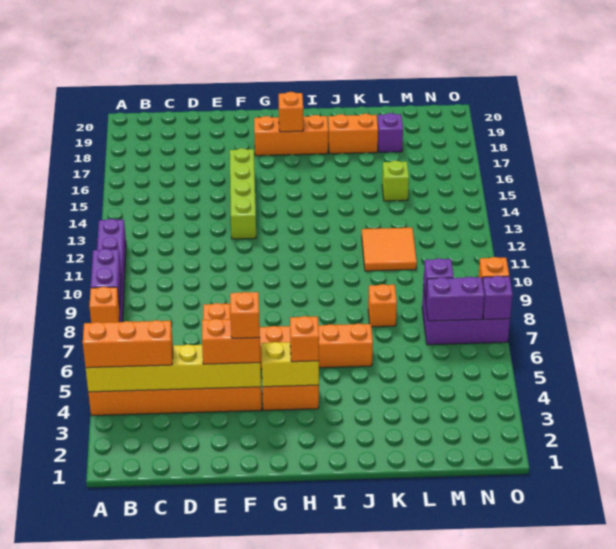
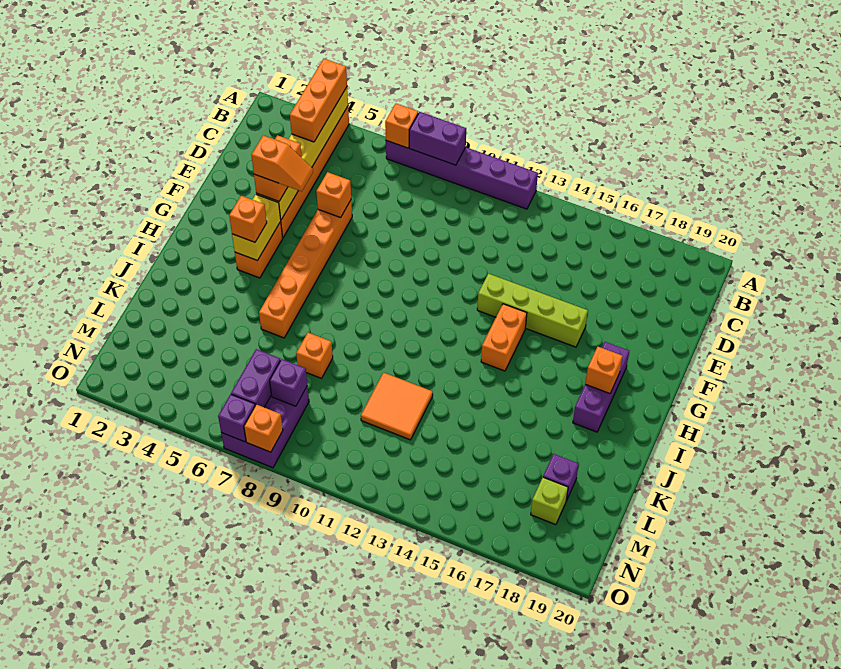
orange 1x3 brick [254,115,328,156] -> purple 1x3 brick [573,342,629,432]
orange 1x2 brick [328,114,378,154] -> orange 1x2 brick moved to [481,304,527,371]
lime 1x1 brick [382,161,409,201] -> lime 1x1 brick moved to [531,477,568,525]

